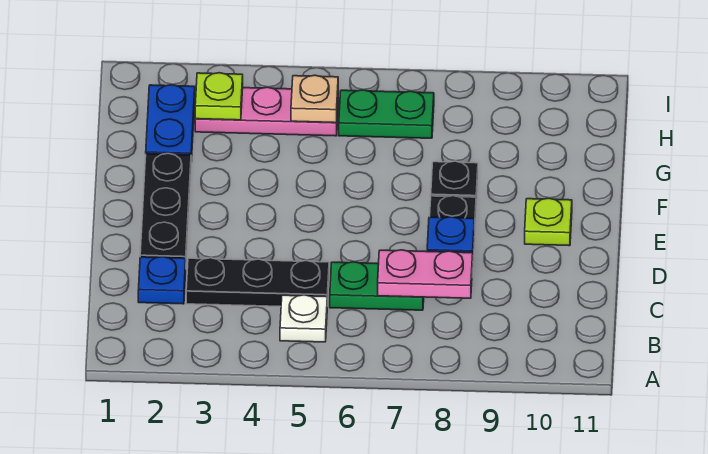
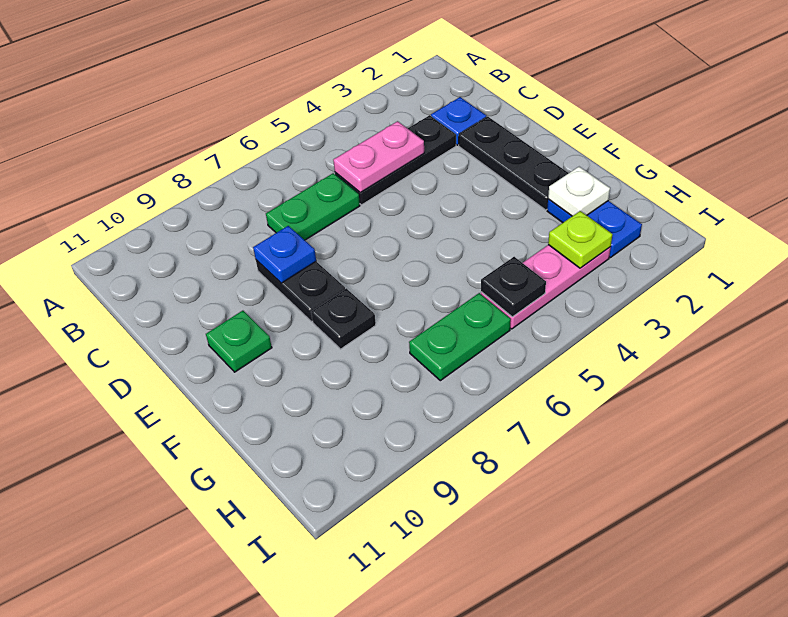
white 1x1 plate [280,295,327,342] -> white 1x1 plate moved to [548,167,610,216]
pink 1x2 plate [378,250,473,298] -> pink 1x2 plate moved to [333,121,424,193]
lime 1x1 plate [525,198,572,246] -> green 1x1 plate [206,311,272,372]
tan 1x1 plate [291,75,338,123] -> black 1x1 plate [481,257,546,317]

